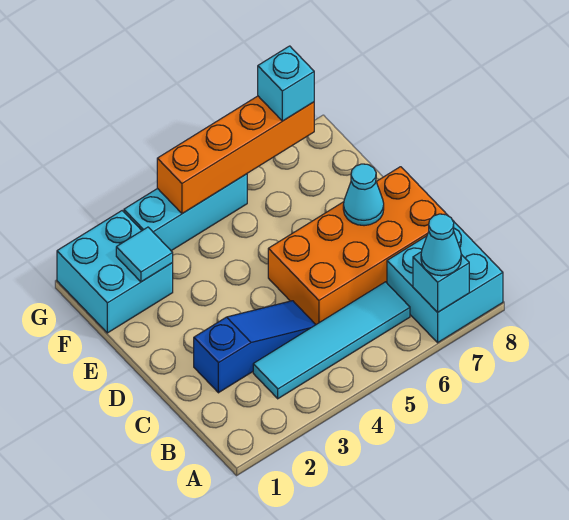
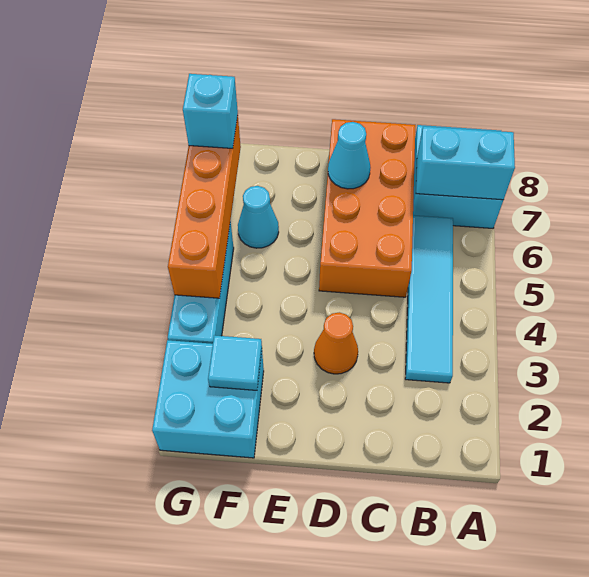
cyan 1x1 brick [413,252,469,312] -> cyan 1x2 brick [416,126,515,200]
cyan 1x1 cone [421,214,461,276] -> cyan 1x1 cone moved to [238,186,279,248]
blue 1x3 slope [194,301,316,393] -> none
none -> orange 1x1 cone [314,312,358,374]

